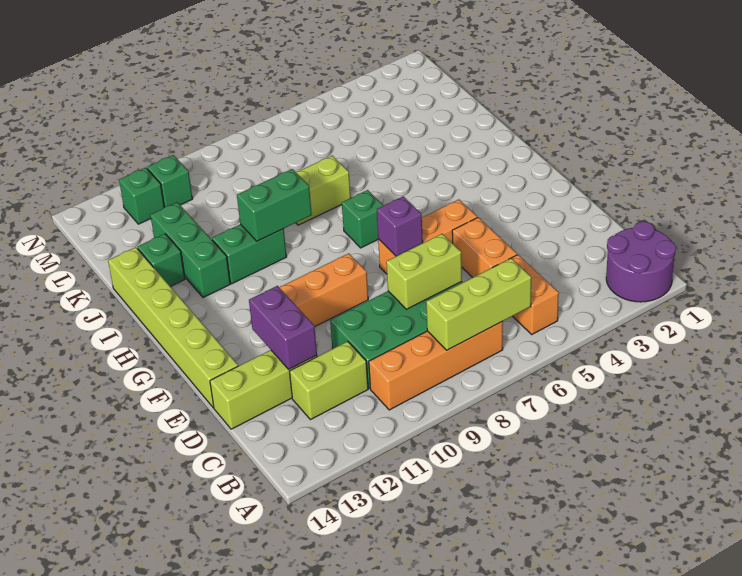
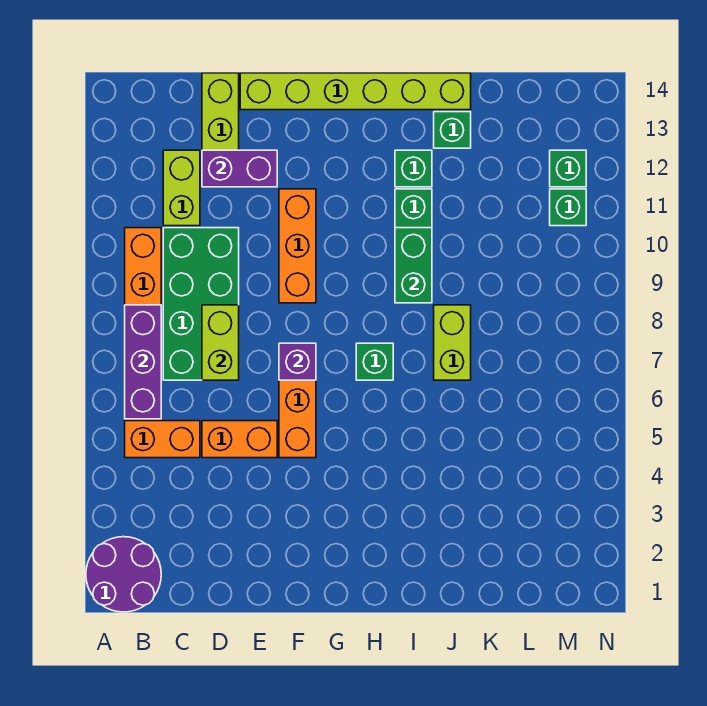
lime 1x3 brick [426,258,531,350] -> purple 1x3 brick [125,305,161,419]
green 1x3 brick [150,202,230,298] -> green 1x1 brick [395,150,432,187]

